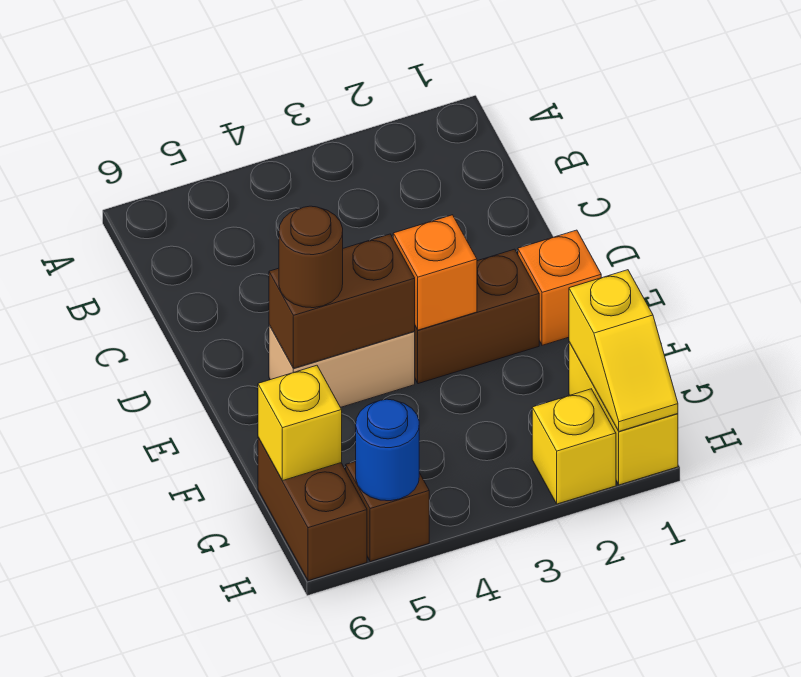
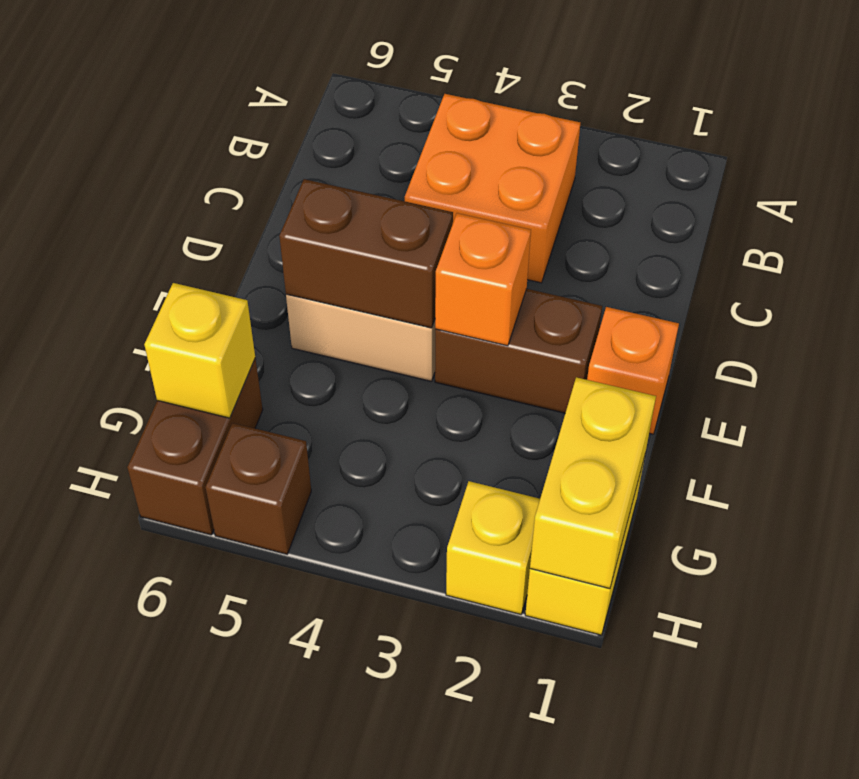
none -> orange 2x2 brick [405,94,580,283]
brown 1x1 round brick [279,206,343,308] -> none
yellow 1x2 slope [569,270,678,431] -> yellow 1x2 brick [530,377,656,589]
blue 1x1 round brick [356,399,419,501] -> none

